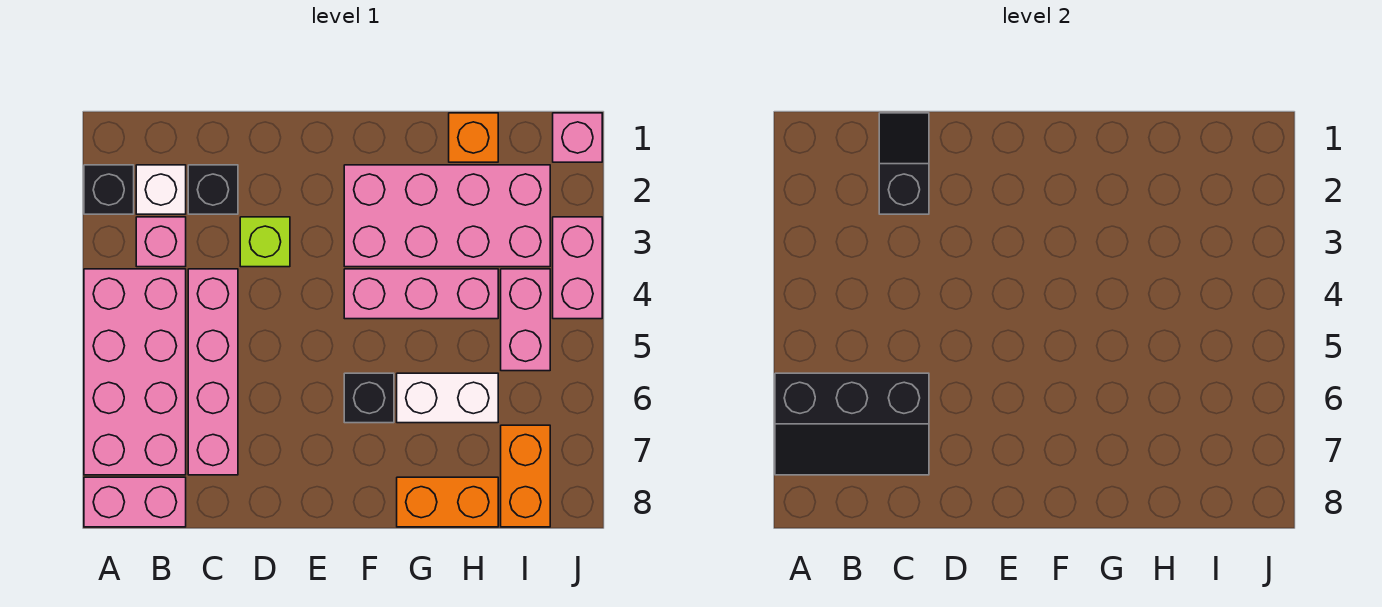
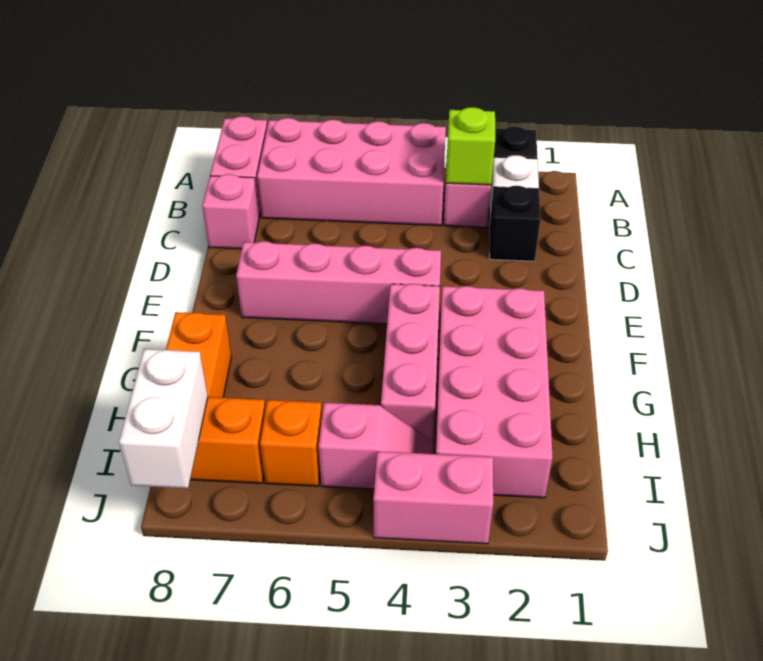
black 2x3 slope [775,373,929,475] -> none
black 1x2 slope [879,113,929,214] -> none
pink 1x4 brick [188,269,238,475] -> pink 1x4 brick moved to [236,241,441,324]
lime 1x1 brick [240,217,290,267] -> lime 1x1 brick moved to [446,107,495,185]
black 1x1 brick [344,373,394,423] -> none
white 1x2 brick [397,373,498,423] -> white 1x2 brick moved to [119,349,208,488]
orange 1x1 brick [449,113,498,162] -> orange 1x1 brick moved to [260,400,322,486]
pink 1x2 brick [501,269,550,371] -> pink 1x2 slope [319,403,433,489]
pink 1x1 brick [553,113,602,162] -> pink 1x1 brick moved to [202,174,259,249]

